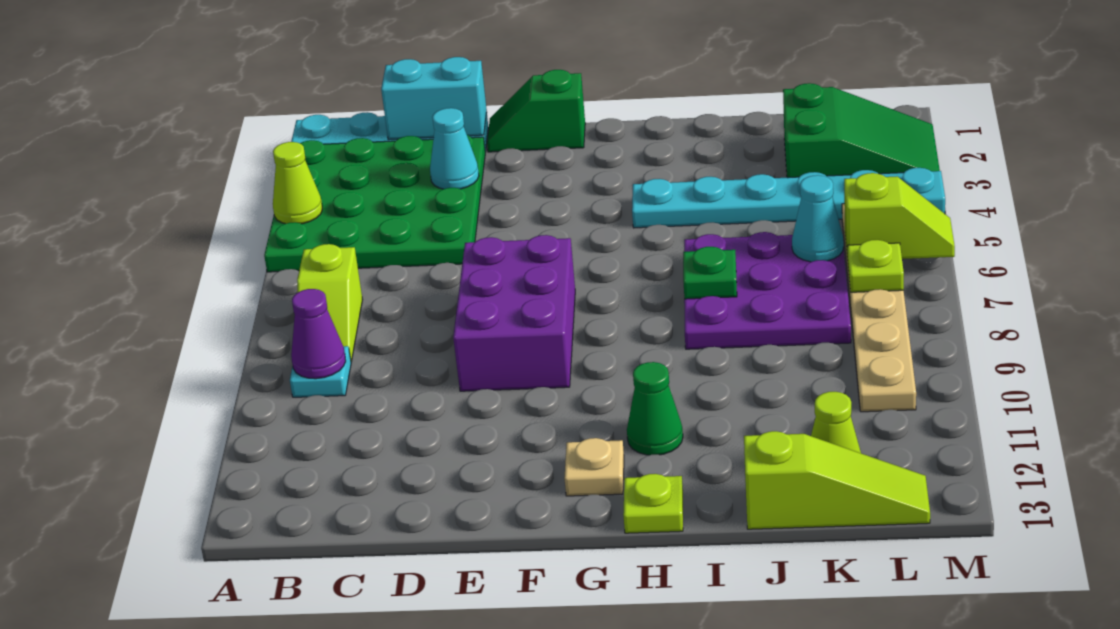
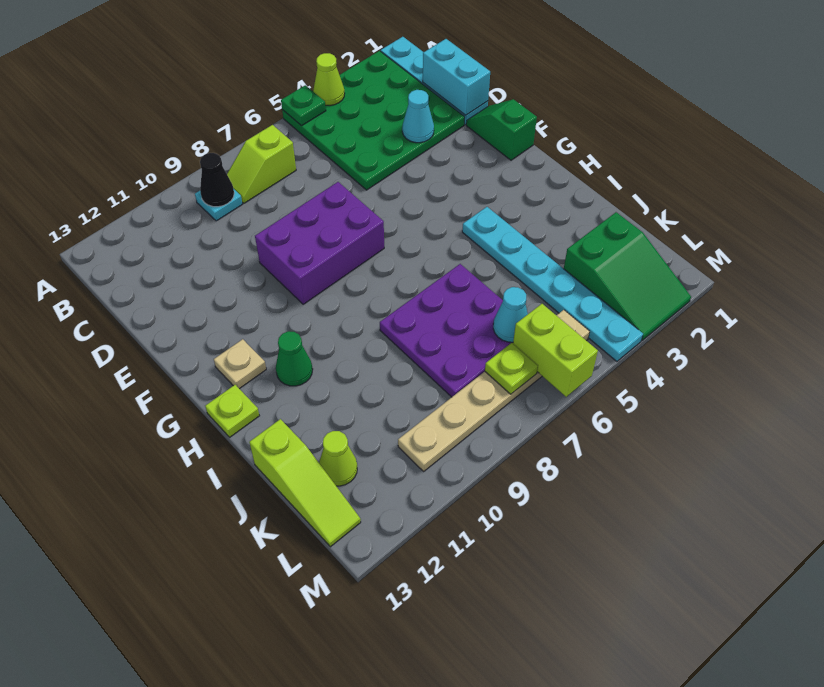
purple 1x1 cone [291,289,346,379] -> black 1x1 cone [200,153,234,207]
green 1x1 plate [683,247,737,299] -> green 1x1 plate moved to [281,85,326,126]
lime 1x2 slope [844,173,955,260] -> lime 1x2 brick [513,304,598,397]

